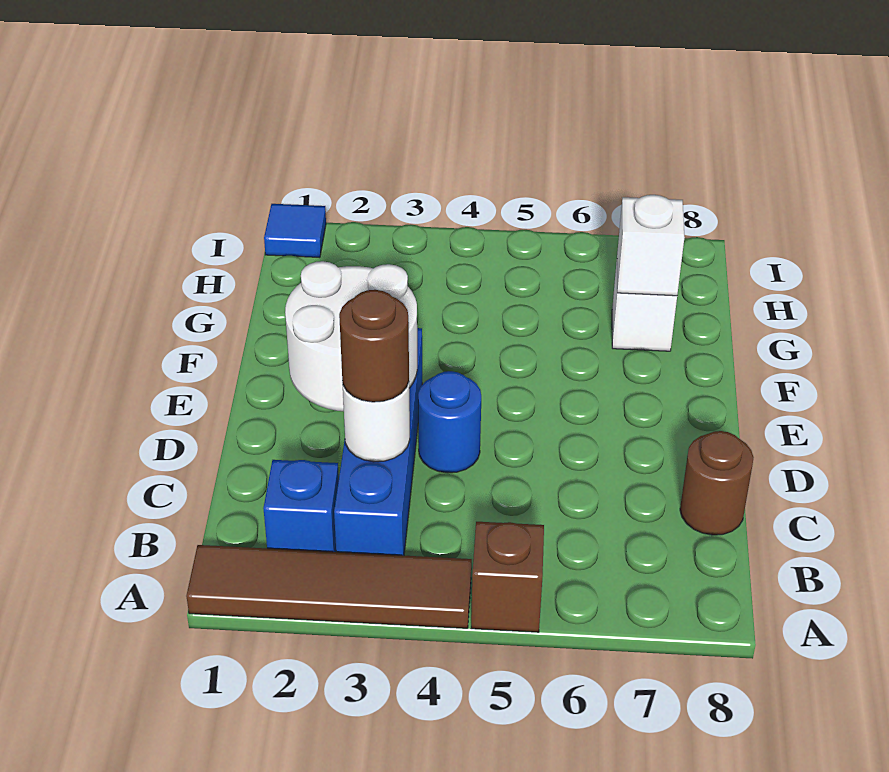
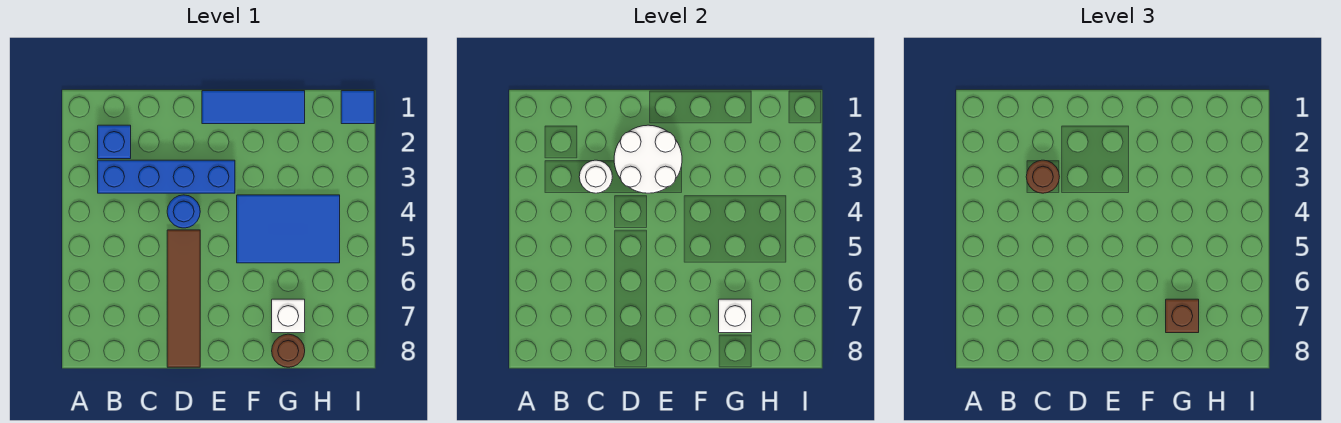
brown 1x4 tile [186,545,472,628] -> brown 1x4 tile moved to [167,230,200,367]
brown 1x1 brick [471,522,544,632] -> brown 1x1 brick moved to [1166,299,1199,333]
brown 1x1 round brick [680,431,754,535] -> brown 1x1 round brick moved to [272,334,305,367]
none -> blue 1x3 tile [202,91,305,124]
none -> blue 2x3 tile [237,195,340,263]

